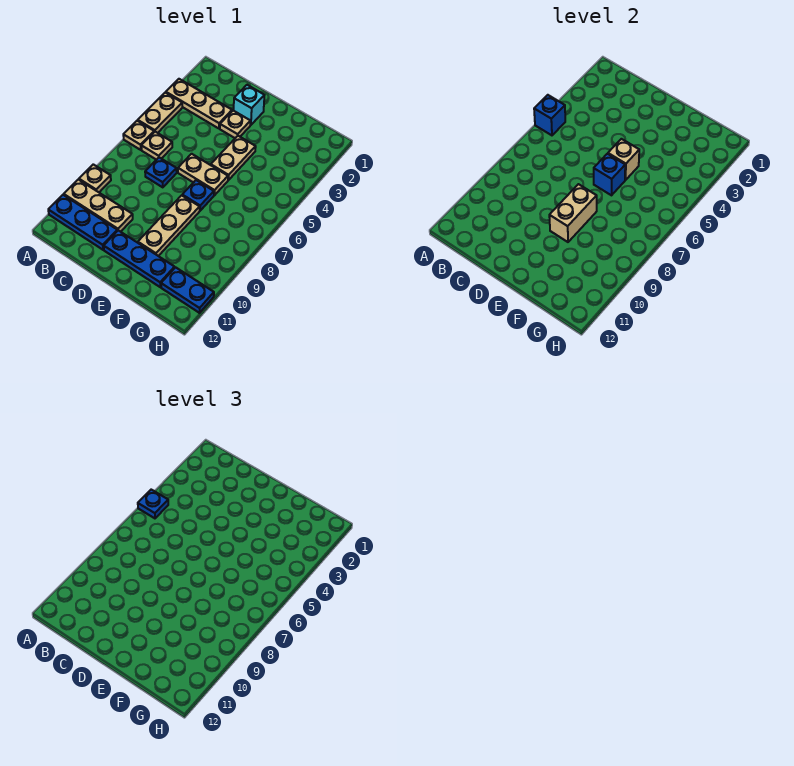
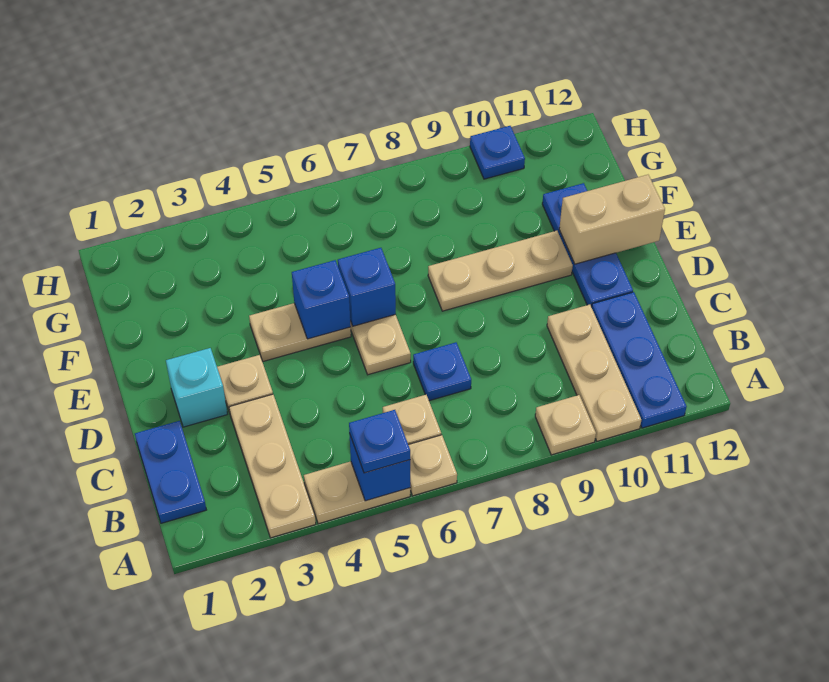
tan 1x1 brick [608,139,639,180] -> blue 1x1 brick [292,260,351,339]
blue 1x1 plate [182,180,214,211] -> blue 1x1 plate moved to [470,126,525,179]
tan 1x2 brick [549,184,597,242] -> tan 1x2 brick moved to [559,175,665,264]
blue 1x2 plate [161,267,214,313] -> blue 1x2 plate moved to [135,421,206,523]

